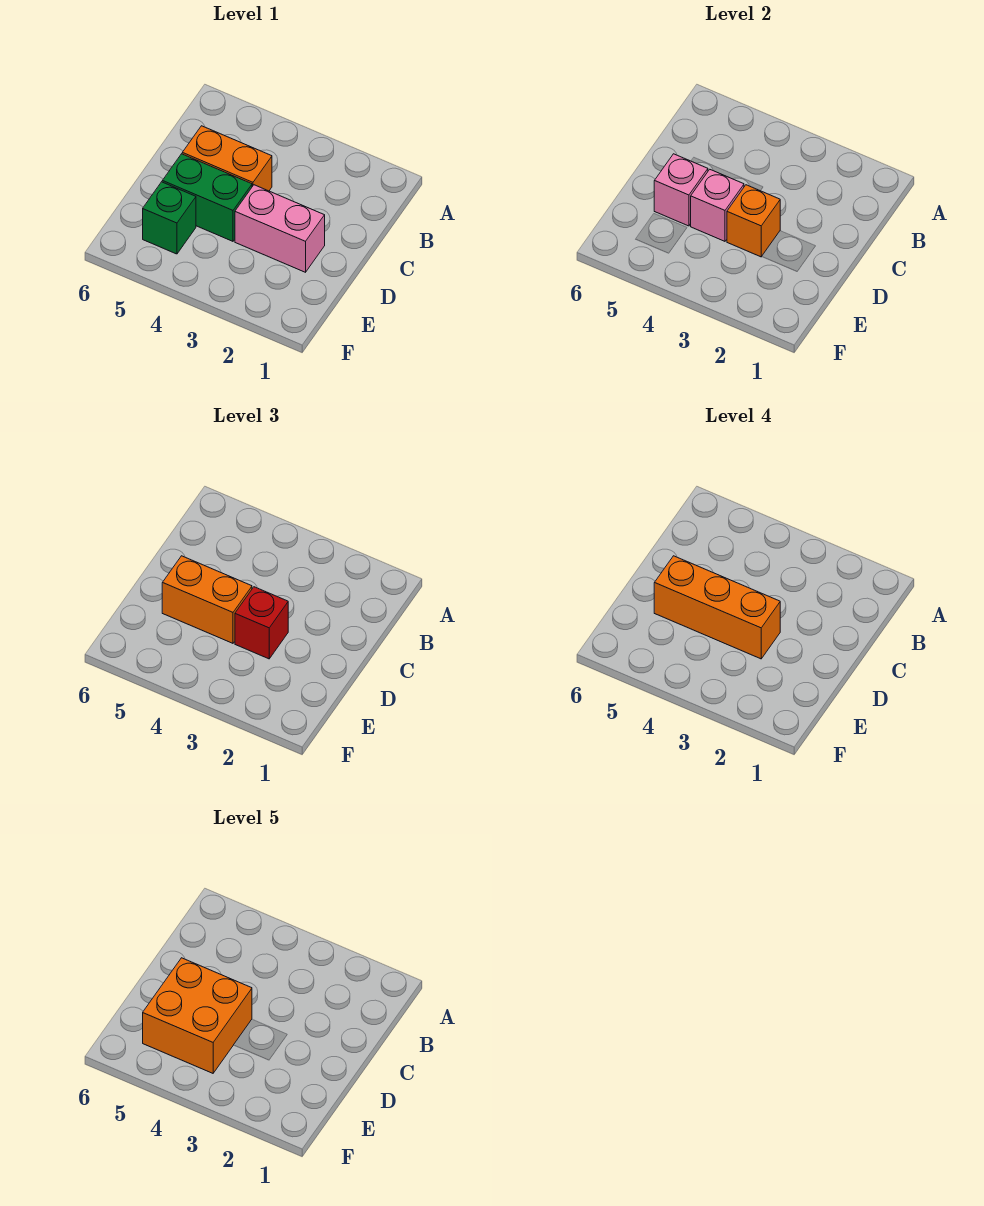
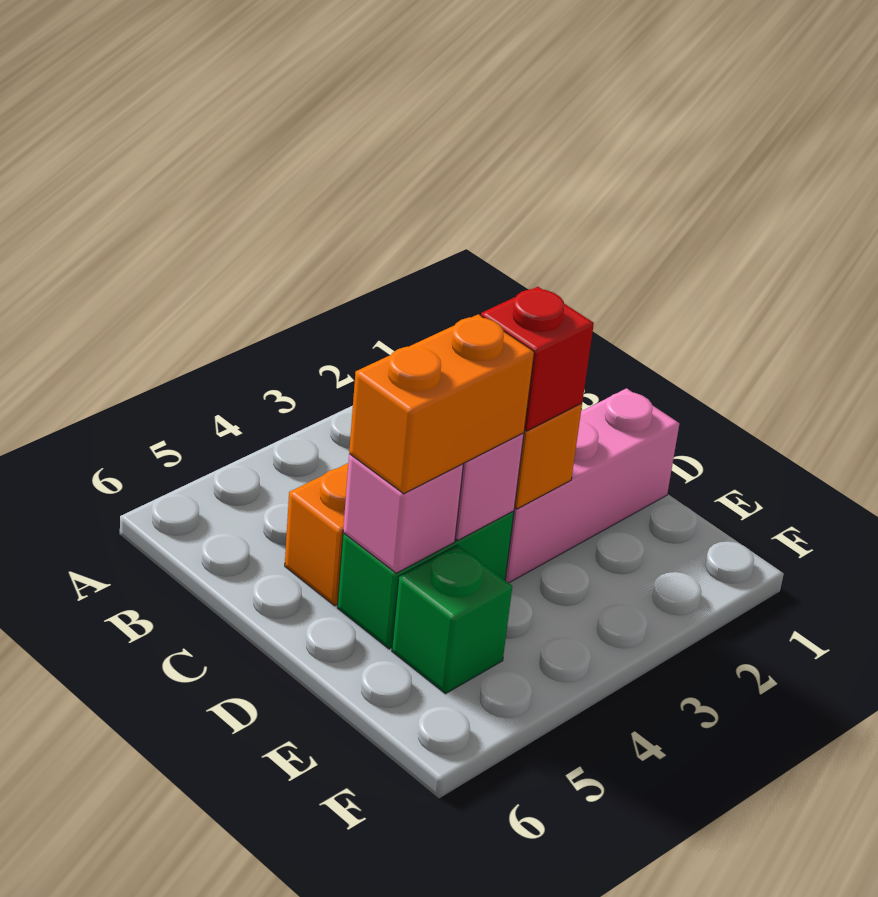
pink 1x2 brick [235,185,325,272] -> pink 1x3 brick [505,388,679,583]
orange 1x3 brick [654,556,780,659] -> none
orange 2x2 brick [143,958,252,1073] -> none

